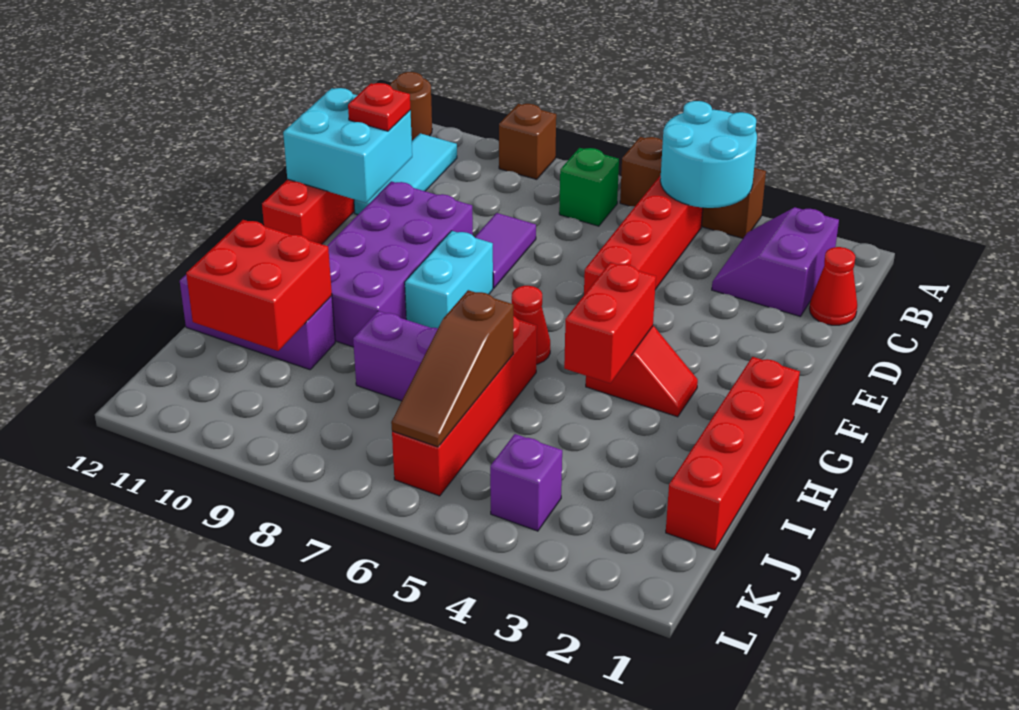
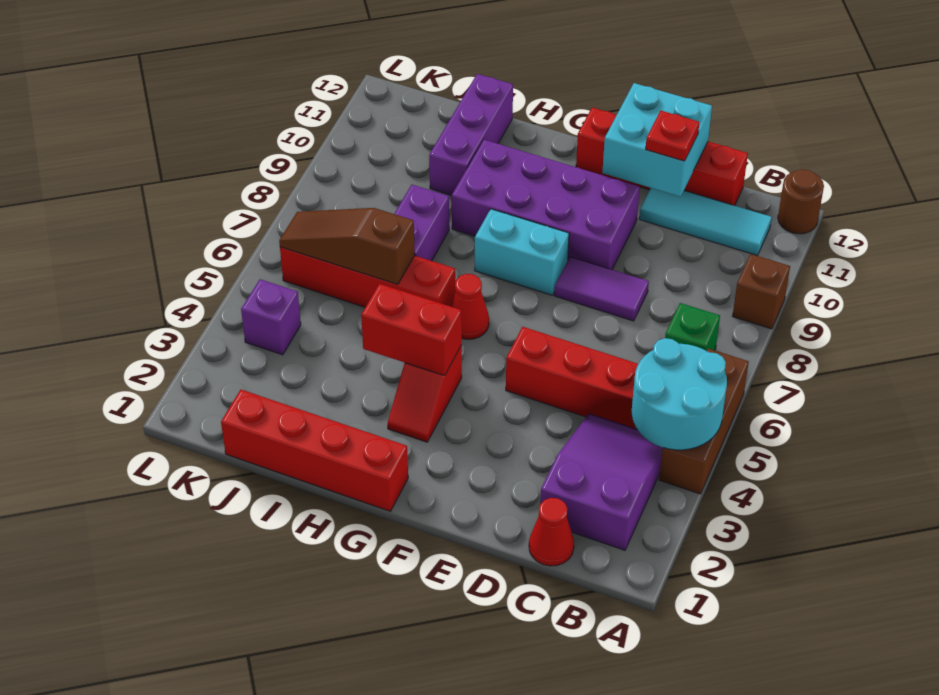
purple 2x2 slope [712,207,839,316] -> purple 2x3 slope [540,414,663,550]
red 2x2 brick [186,220,332,351] -> none

